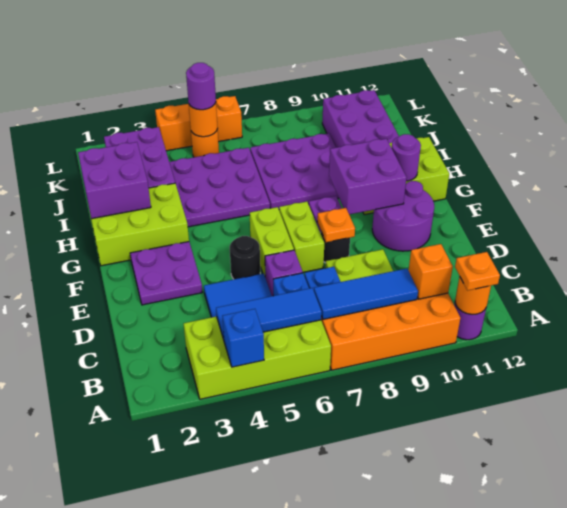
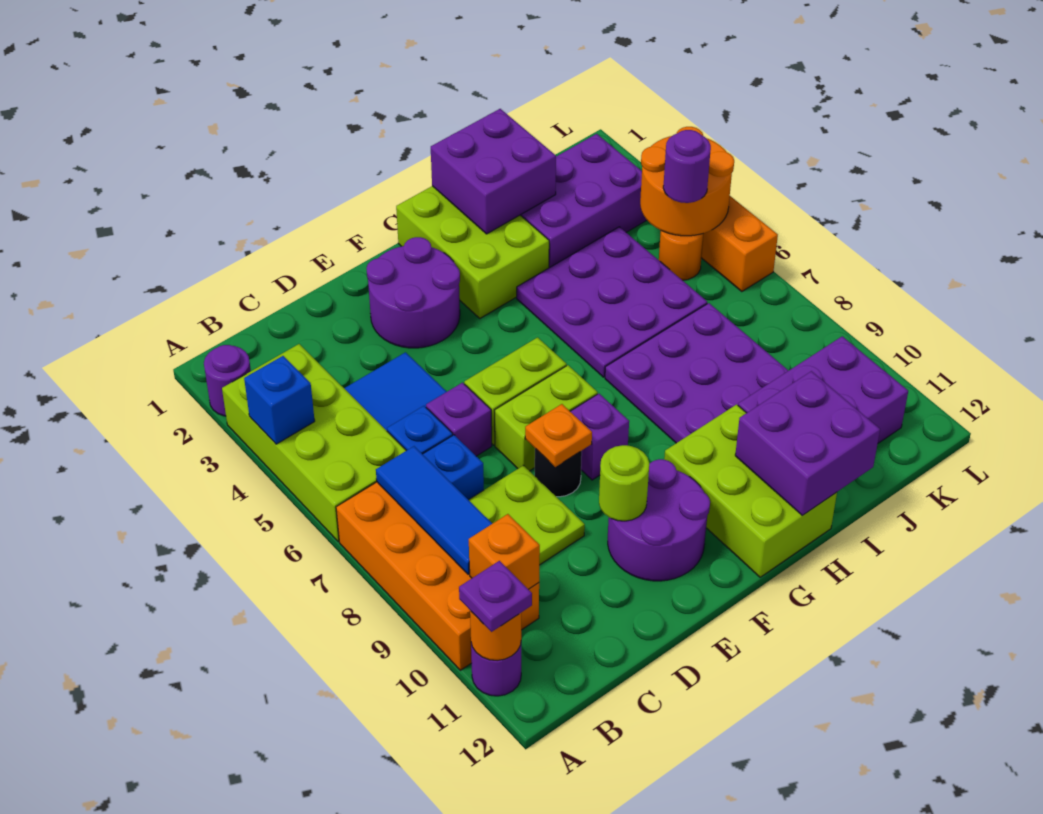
orange 1x1 plate [455,252,500,291] -> purple 1x1 plate [459,561,532,632]
blue 1x3 tile [216,288,322,339] -> none
purple 2x2 plate [130,242,202,305] -> purple 2x2 round brick [366,237,460,348]
black 1x1 round brick [229,236,260,279] -> none
none -> lime 1x1 round brick [599,445,649,521]
purple 2x2 brick [329,139,407,214] -> purple 2x2 brick moved to [735,371,880,515]
purple 1x1 round brick [392,134,421,181] -> purple 1x1 round brick moved to [204,345,251,416]
orange 1x1 round brick [189,103,218,137] -> orange 2x2 round brick [640,127,734,236]

